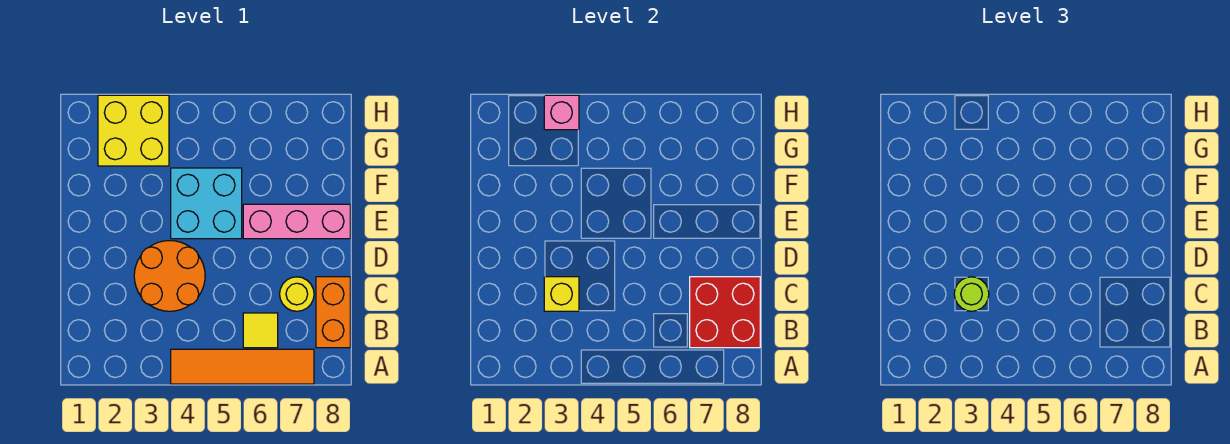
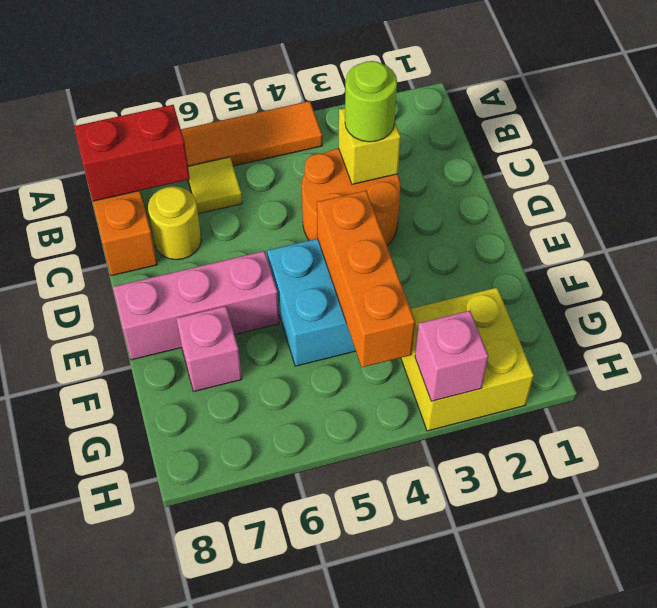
red 2x2 brick [690,277,760,348] -> red 1x2 brick [74,105,190,201]
none -> orange 1x3 brick [317,191,415,367]
none -> pink 1x1 brick [176,306,242,392]

